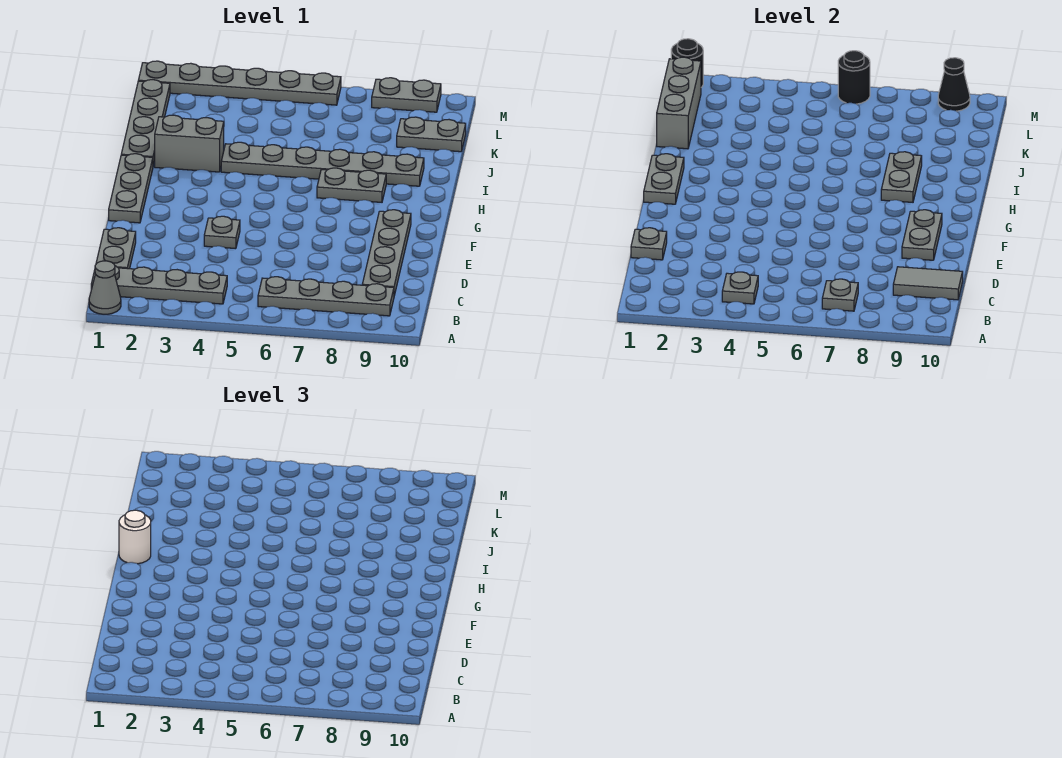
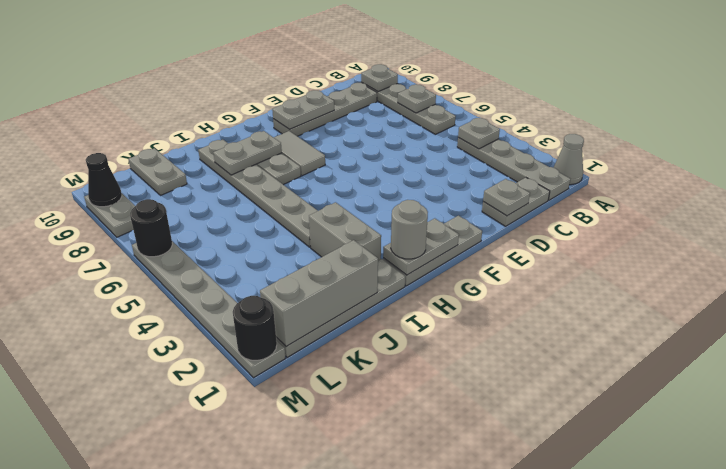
grey 1x2 tile [893,267,963,300] -> grey 1x2 tile moved to [274,131,325,176]
grey 1x1 plate [204,216,240,249] -> grey 1x1 plate moved to [361,64,398,92]
white 1x1 round brick [119,510,151,564] -> grey 1x1 round brick [391,200,428,259]

